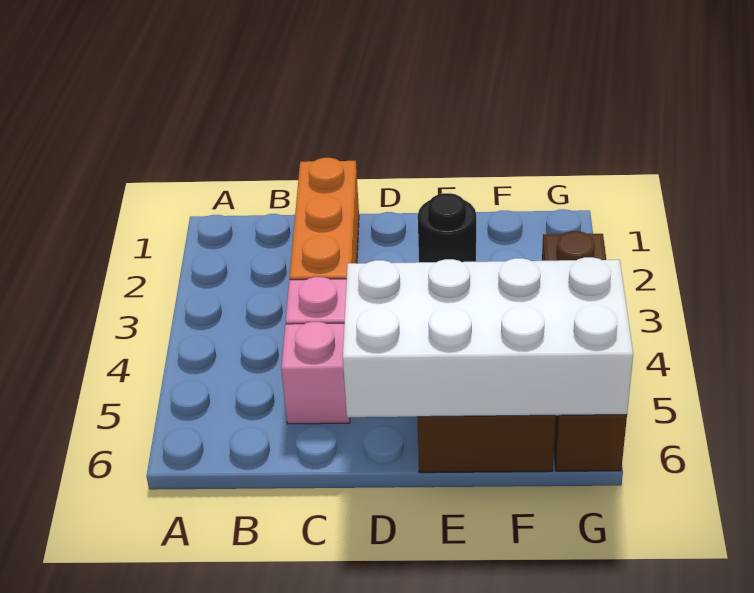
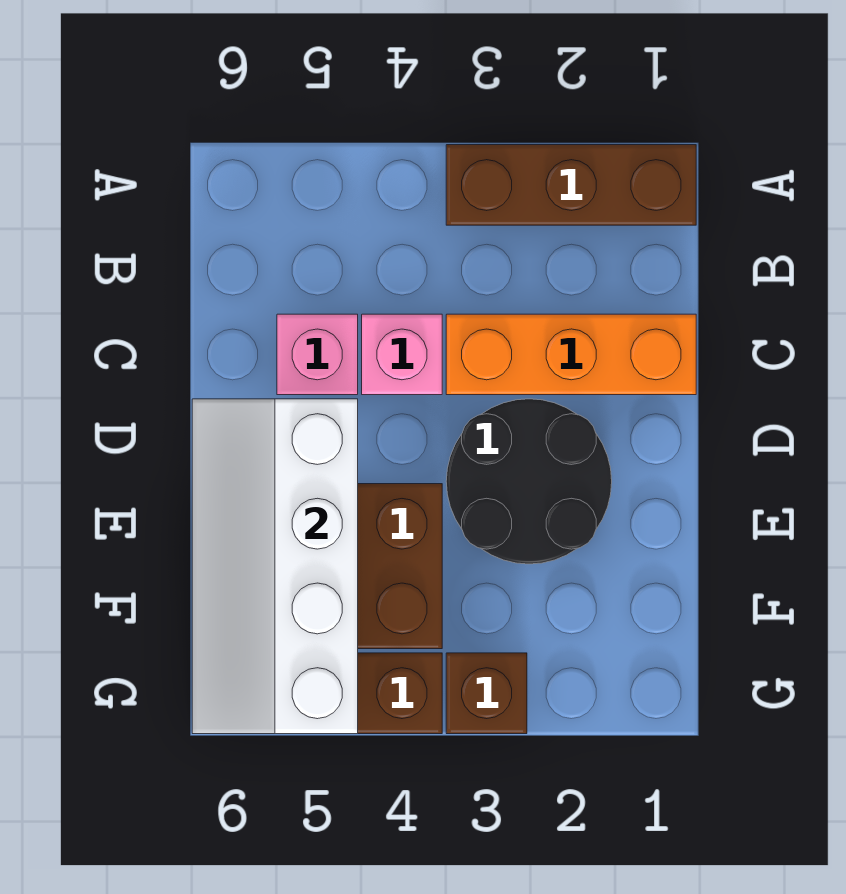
none -> brown 1x3 brick [446,145,696,225]
white 2x4 brick [343,257,633,417] -> white 2x4 slope [192,399,358,734]
black 1x1 round brick [418,193,476,262] -> black 2x2 round brick [446,399,612,564]

